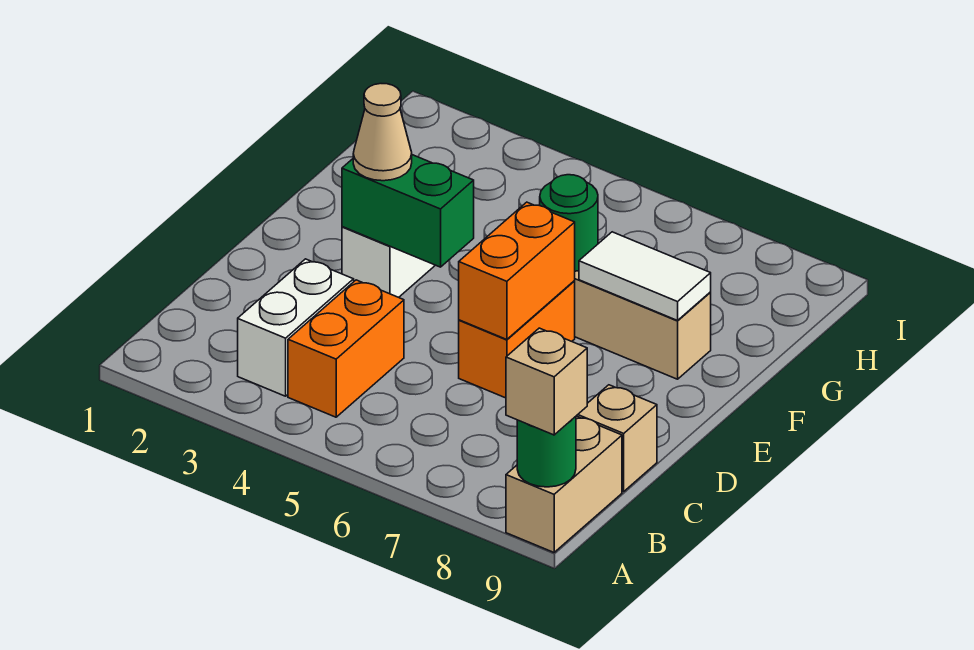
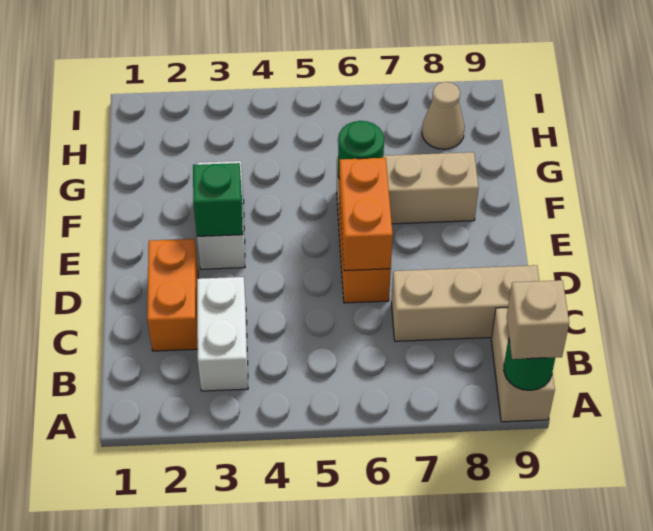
orange 1x2 brick [288,280,404,417] -> orange 1x2 brick moved to [147,239,198,351]
tan 1x1 brick [577,385,657,492] -> tan 1x3 brick [391,265,539,341]
green 1x2 brick [342,155,474,267] -> green 1x1 brick [193,163,243,236]
tan 1x1 cone [353,84,412,181] -> tan 1x1 cone moved to [422,82,465,149]
white 1x2 tile [579,232,711,321] -> none

